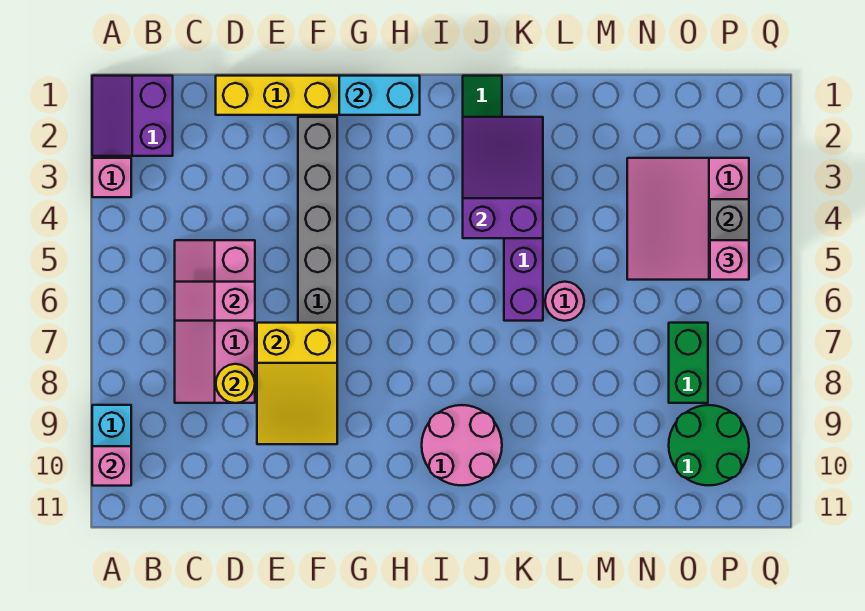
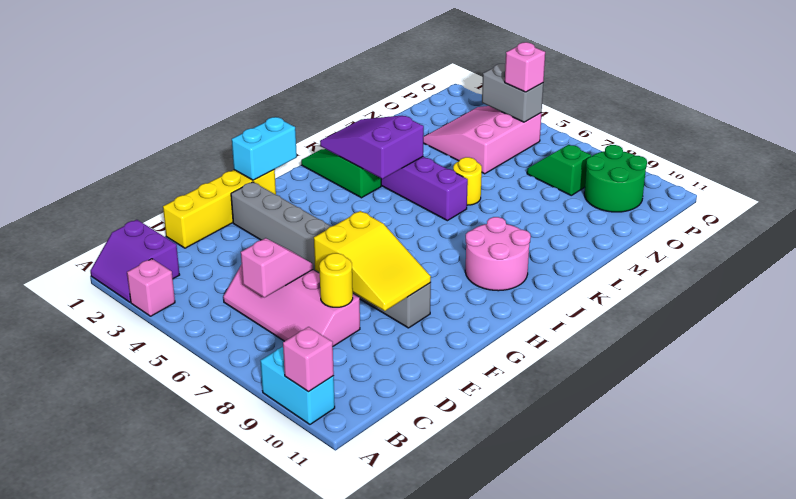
pink 1x2 slope [175,282,255,321] -> pink 1x2 slope turned to [241,238,313,298]
pink 1x1 round brick [545,282,584,321] -> yellow 1x1 round brick [453,157,482,205]
pink 3x3 slope [627,158,749,280] -> pink 3x3 slope turned to [423,106,542,174]
green 1x2 brick [669,323,708,403] -> green 1x2 slope [527,145,591,195]

